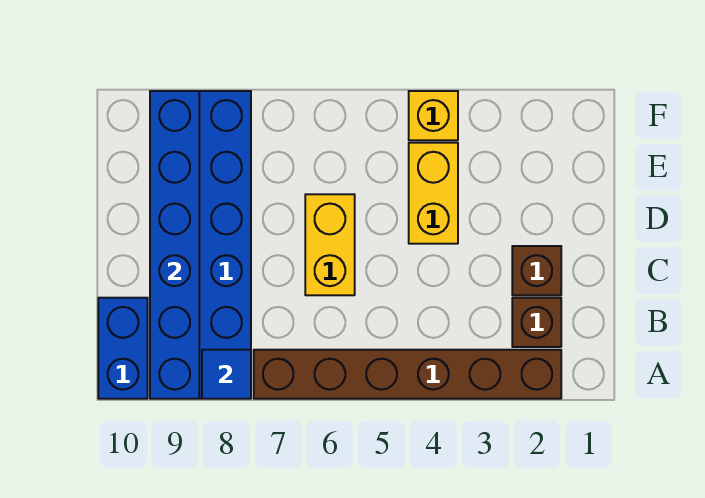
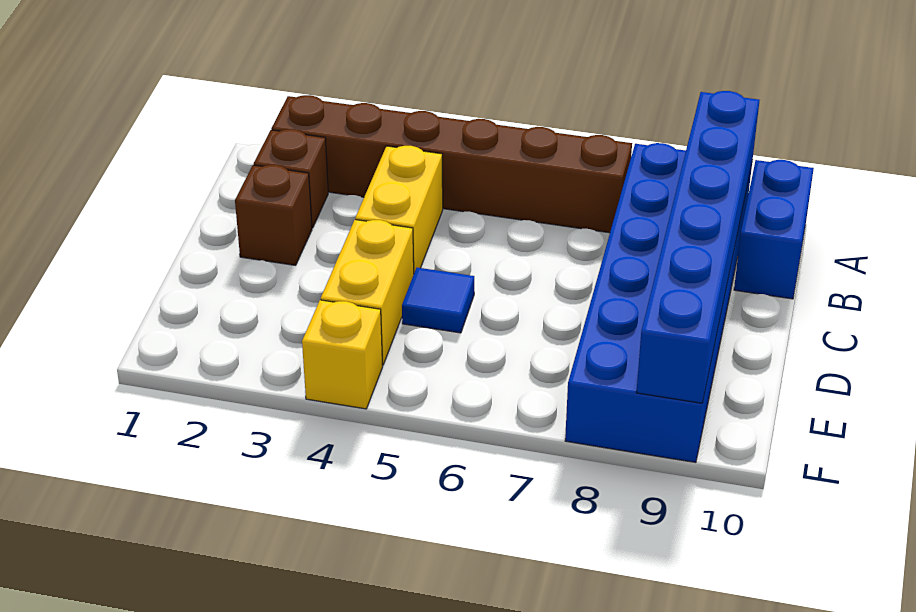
blue 1x1 tile [202,350,251,399] -> blue 1x1 tile moved to [402,268,474,333]
yellow 1x2 brick [305,194,355,295] -> yellow 1x2 brick moved to [355,146,443,272]

